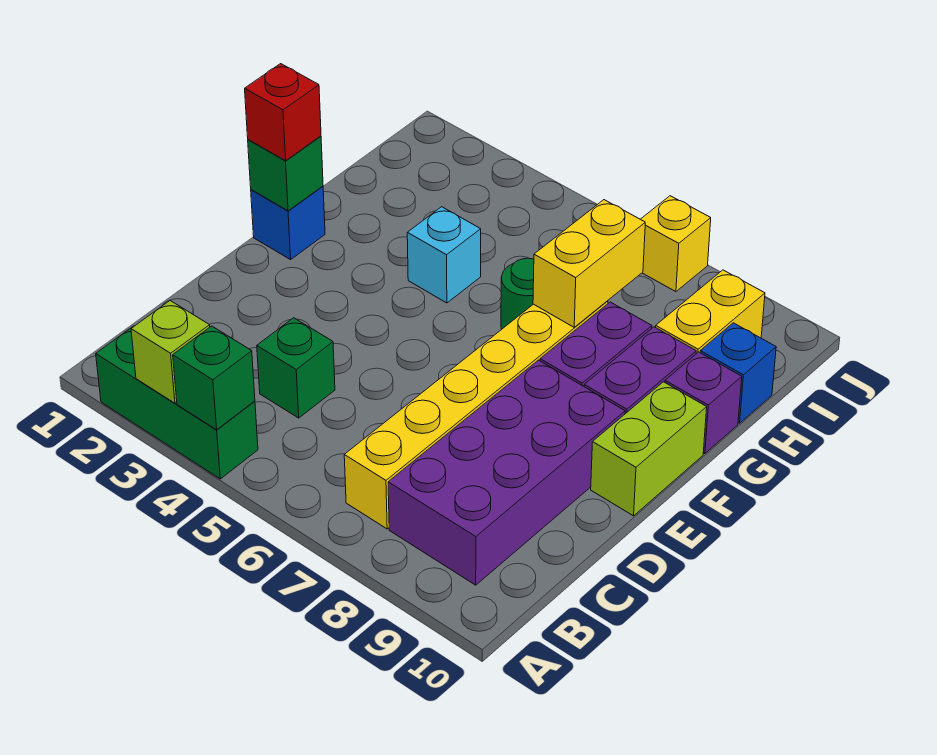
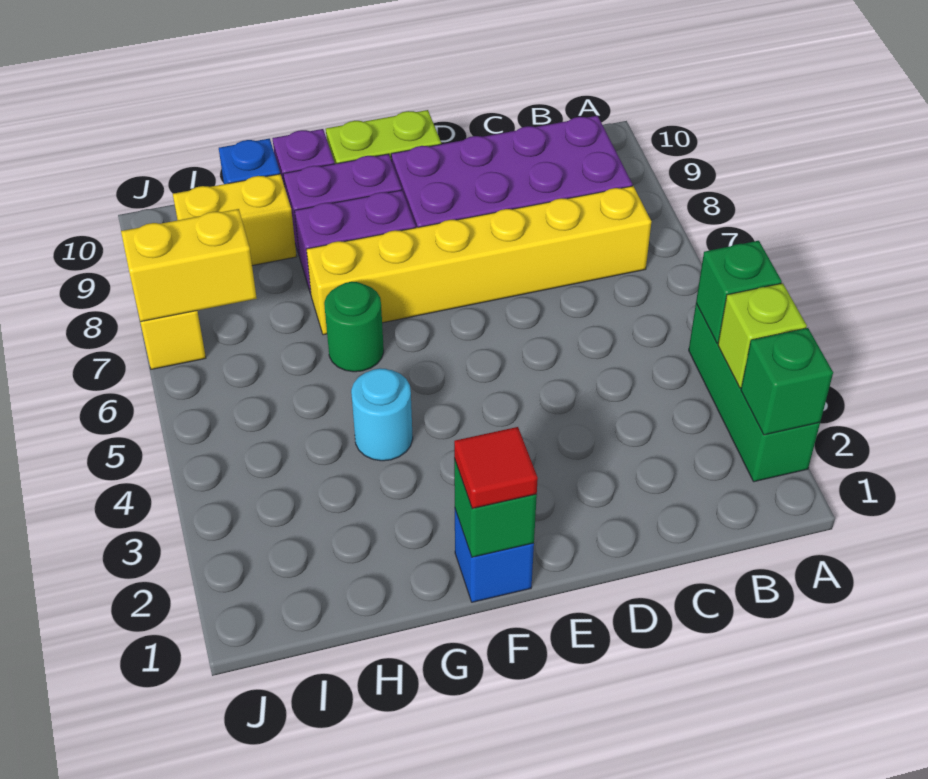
green 1x1 brick [257,318,335,418] -> green 1x1 brick moved to [741,328,833,435]
red 1x1 brick [245,64,321,161] -> red 1x1 tile [454,427,538,509]
cyan 1x1 brick [407,207,481,303] -> cyan 1x1 round brick [351,368,413,461]
yellow 1x2 brick [533,200,645,327] -> yellow 1x2 brick moved to [121,209,257,322]

